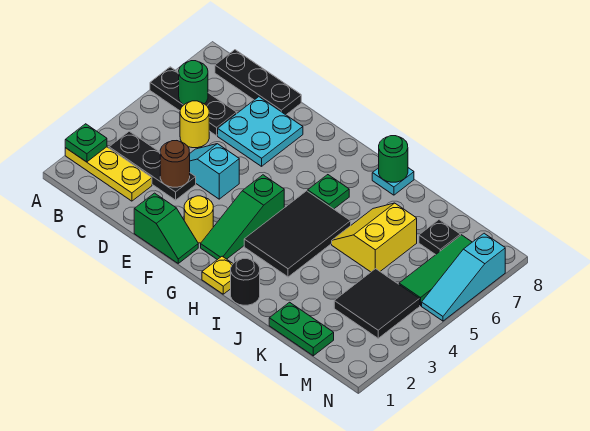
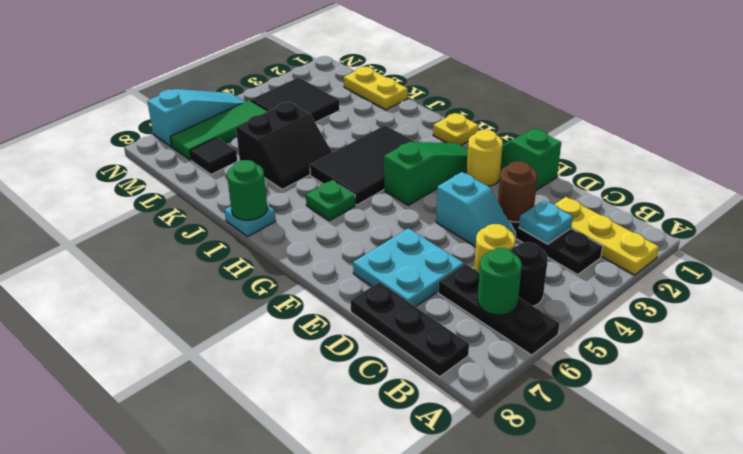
green 1x1 plate [65,124,107,162] -> none
none -> cyan 1x1 plate [519,200,573,244]
black 1x1 round brick [231,259,260,305] -> black 1x1 round brick moved to [510,242,548,306]
yellow 2x2 slope [332,203,417,272] -> black 2x2 slope [236,102,332,189]
green 1x2 plate [269,302,334,356] -> yellow 1x2 plate [344,67,408,110]
black 1x1 plate [419,220,460,255] -> black 1x1 tile [190,138,237,174]

